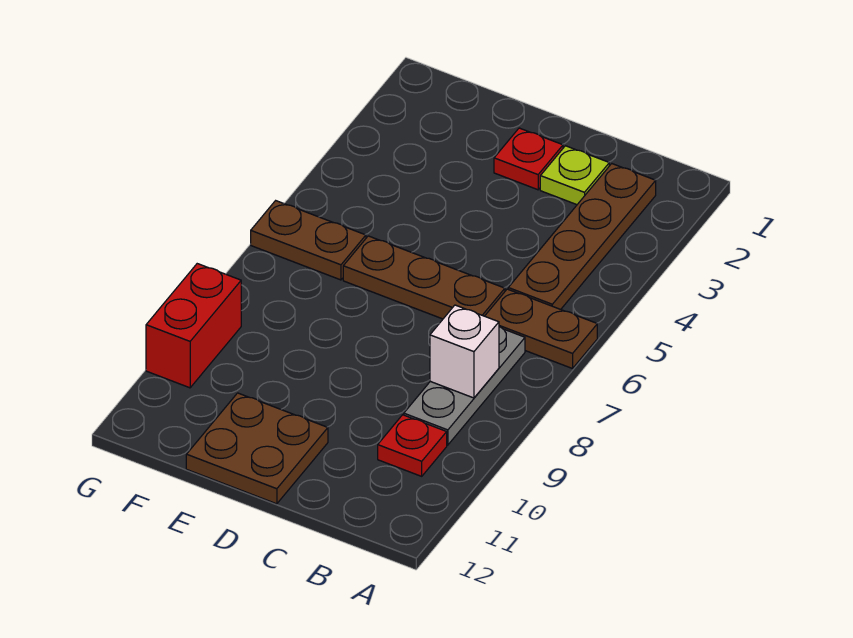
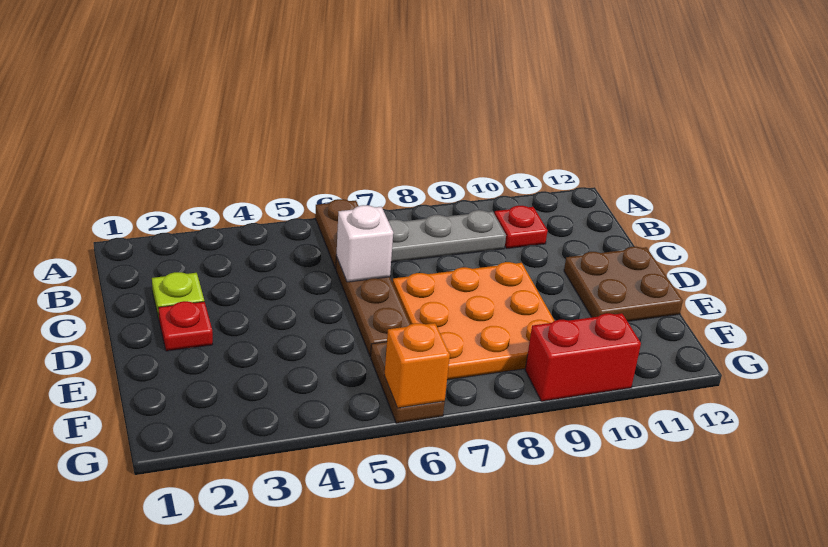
brown 1x4 plate [508,164,656,309] -> none
white 1x1 brick [430,305,499,398] -> white 1x1 brick moved to [336,205,393,282]
none -> orange 3x3 plate [392,262,555,380]
none -> orange 1x1 brick [384,323,450,408]

